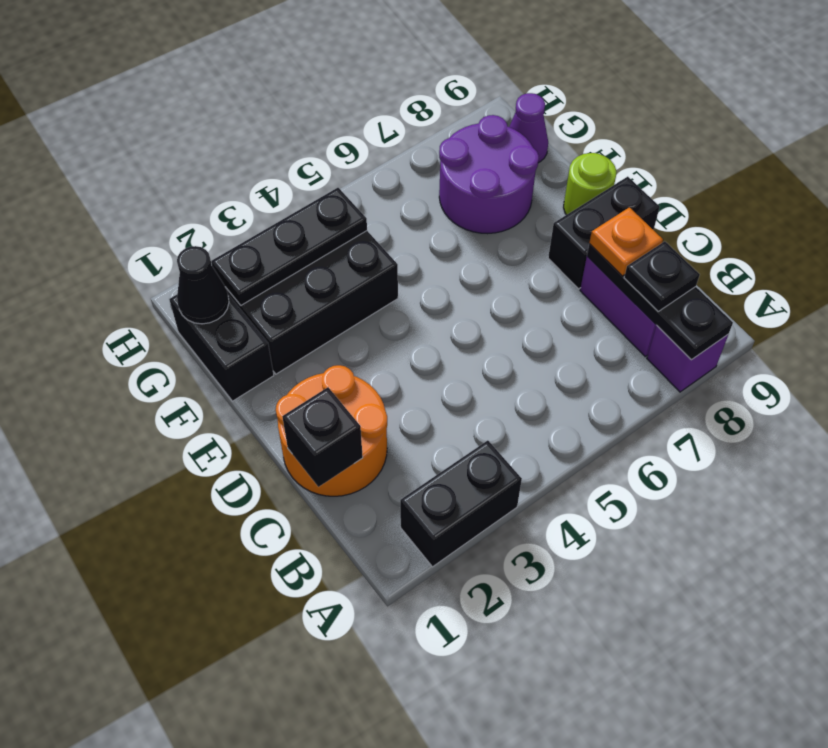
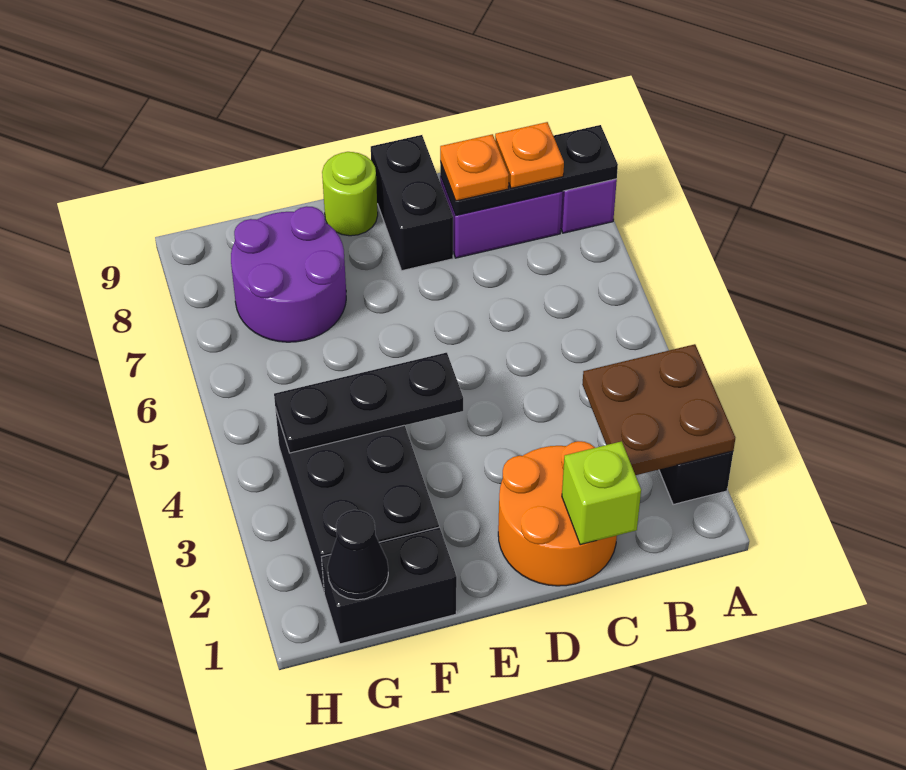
none -> brown 2x2 plate [582,344,735,475]
black 1x1 plate [624,241,700,311] -> orange 1x1 plate [495,122,564,188]
black 1x1 brick [282,387,363,487] -> lime 1x1 brick [562,441,641,545]
black 1x3 plate [211,188,367,305] -> black 1x3 plate turned to [274,353,463,453]
purple 1x1 cone [509,93,548,163] -> none

